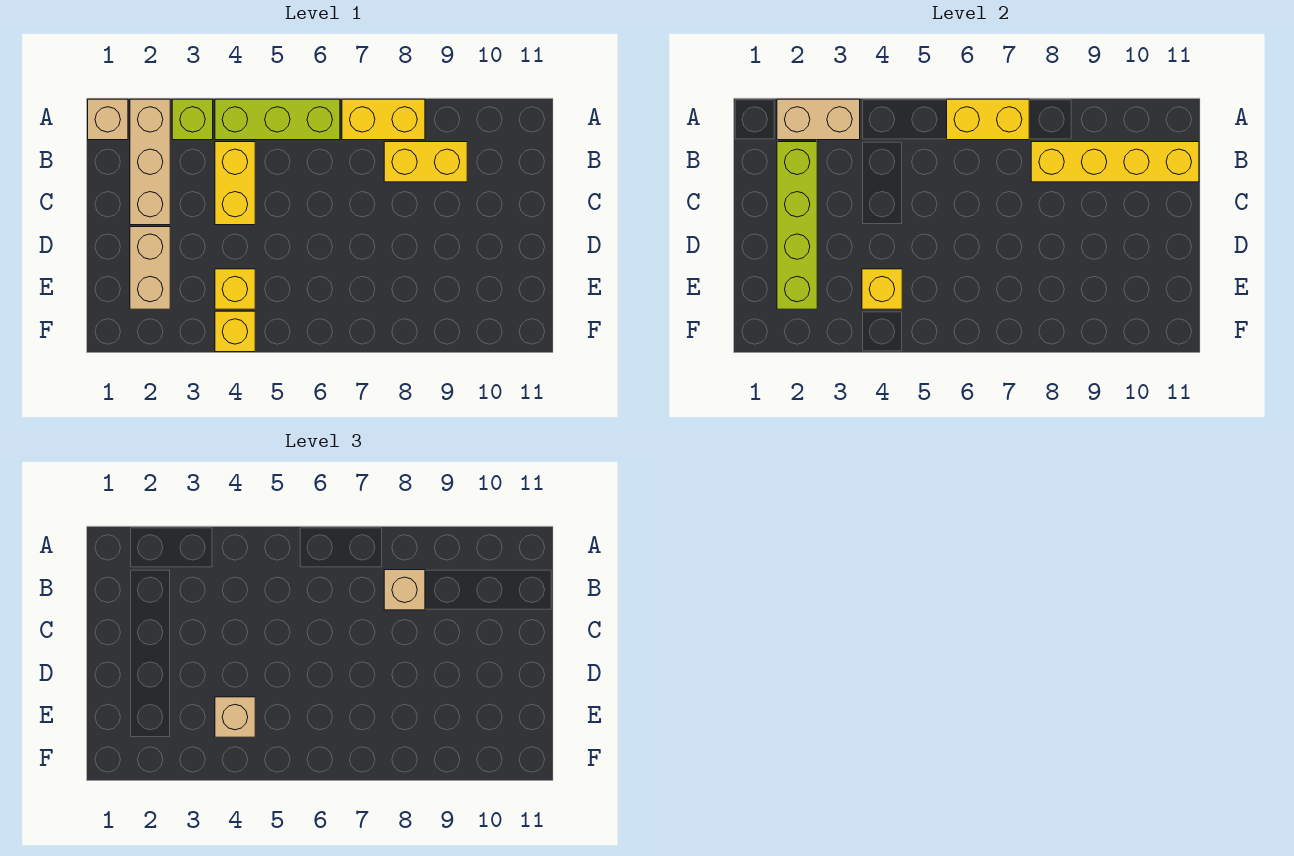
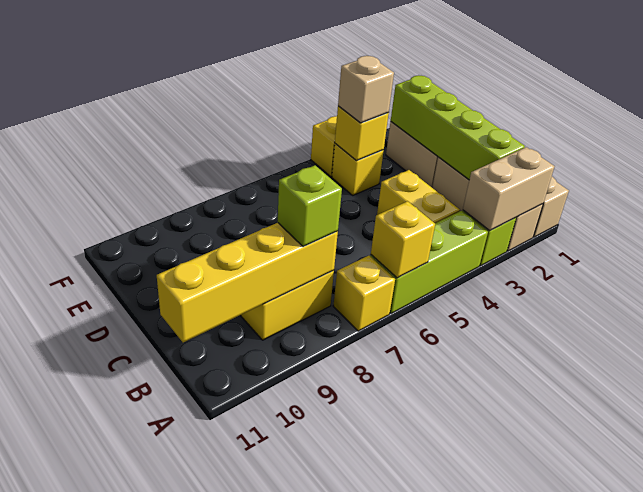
yellow 1x2 brick [947,99,1029,140] -> yellow 1x1 brick [371,201,435,278]
yellow 1x2 brick [342,99,425,140] -> yellow 1x1 brick [333,256,395,331]
tan 1x1 brick [384,570,425,610] -> lime 1x1 brick [278,165,342,247]

